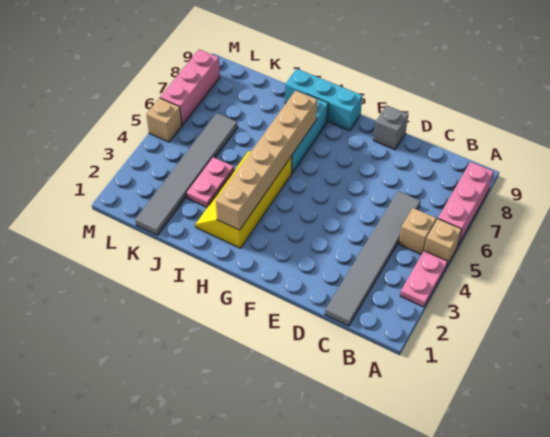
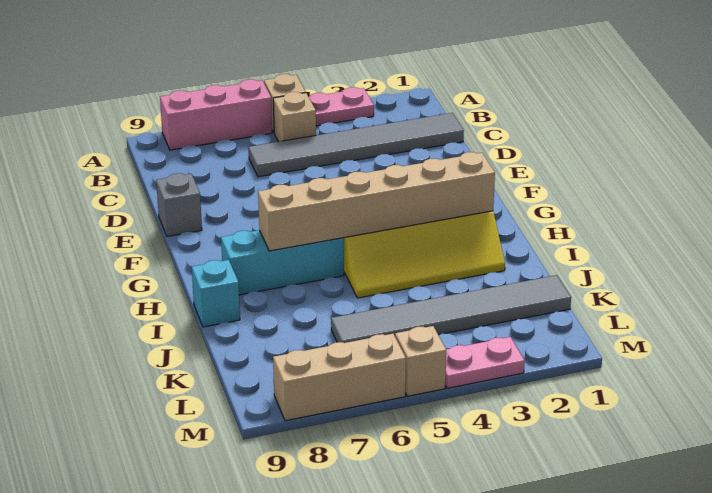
cyan 1x3 brick [285,69,362,131] -> cyan 1x1 brick [192,260,240,327]
pink 1x2 plate [186,157,234,207] -> pink 1x2 plate moved to [445,337,525,388]
pink 1x3 brick [160,49,220,125] -> tan 1x3 brick [273,334,406,421]

